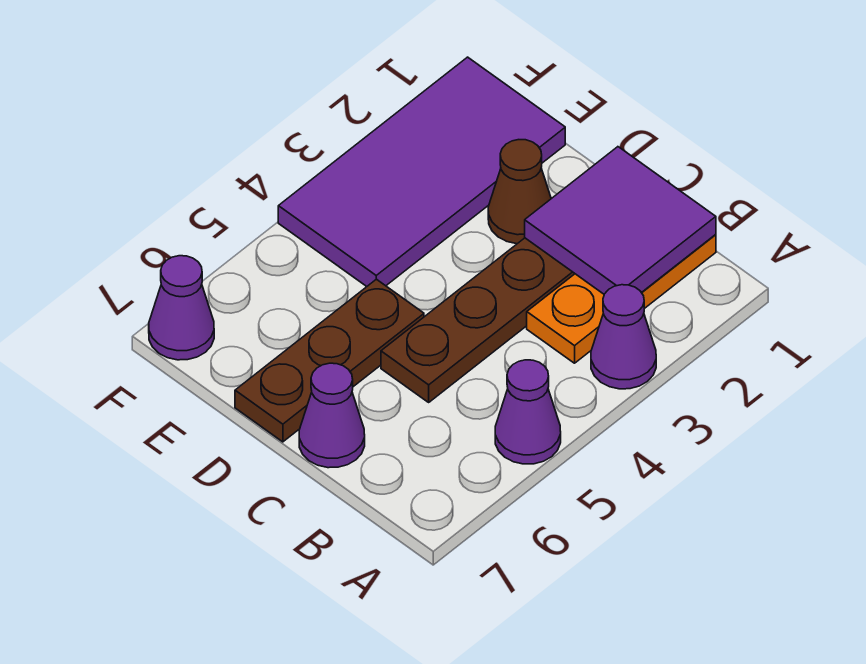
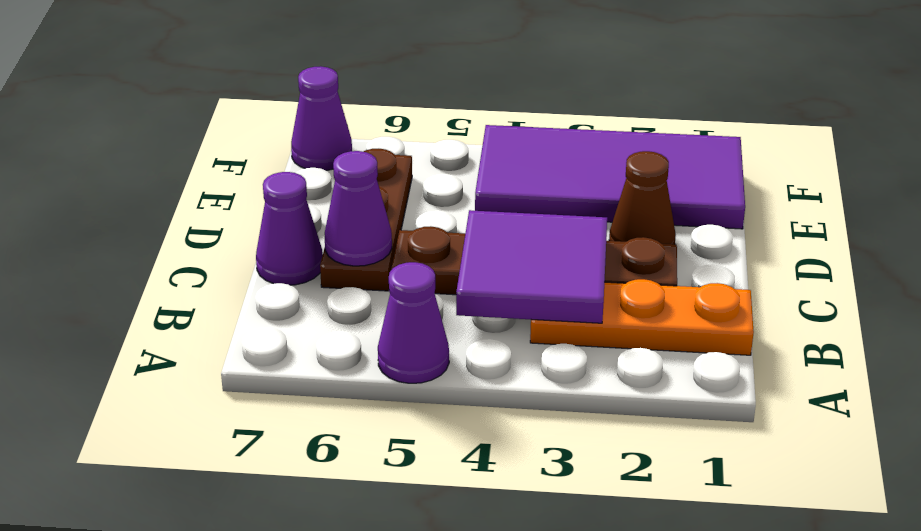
purple 1x1 cone [591,285,656,389] -> purple 1x1 cone moved to [325,151,392,266]
purple 2x2 tile [525,147,716,294] -> purple 2x2 tile moved to [456,210,607,323]
brown 1x3 plate [235,279,424,442] -> brown 1x3 plate turned to [320,149,412,291]

